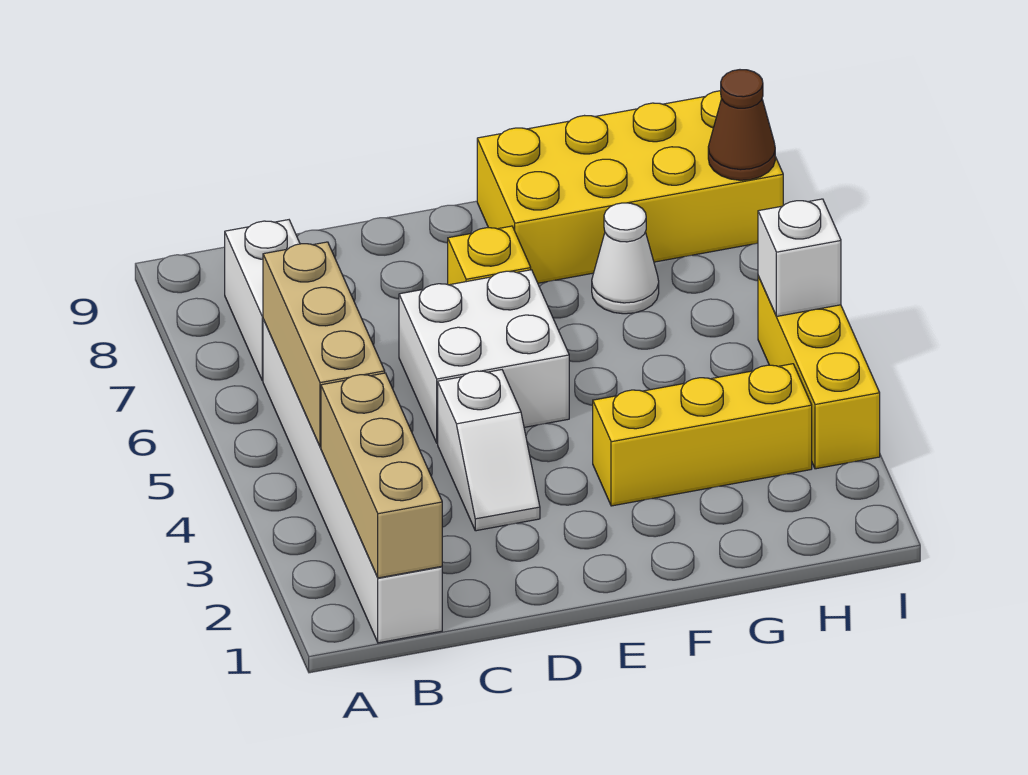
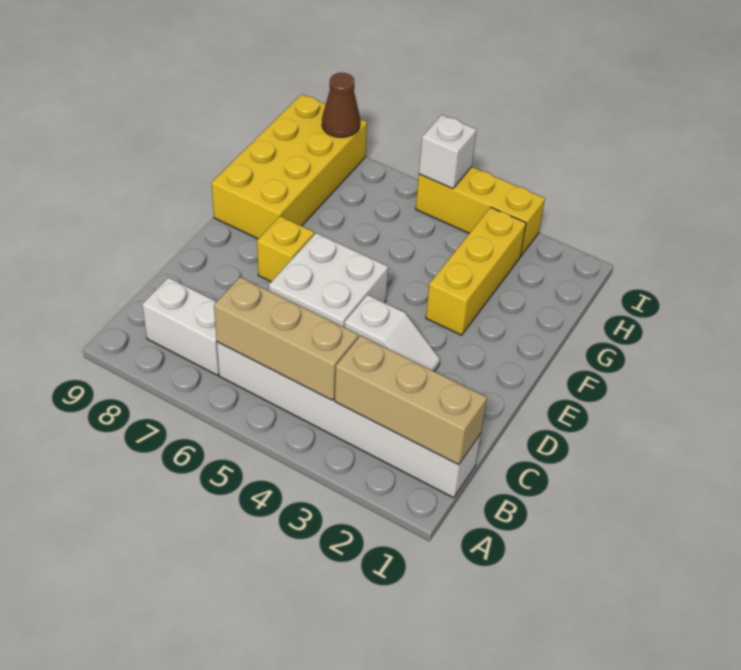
white 1x1 cone [592,203,659,314] -> none

